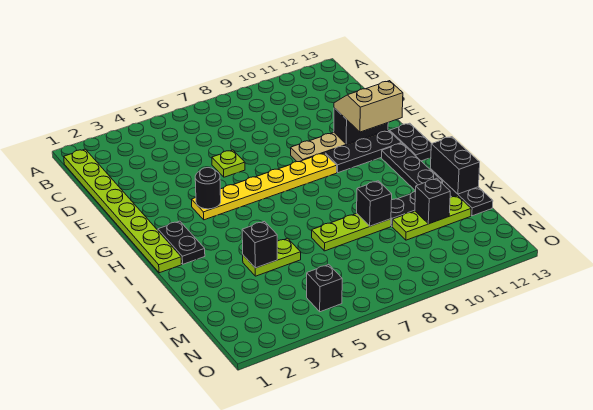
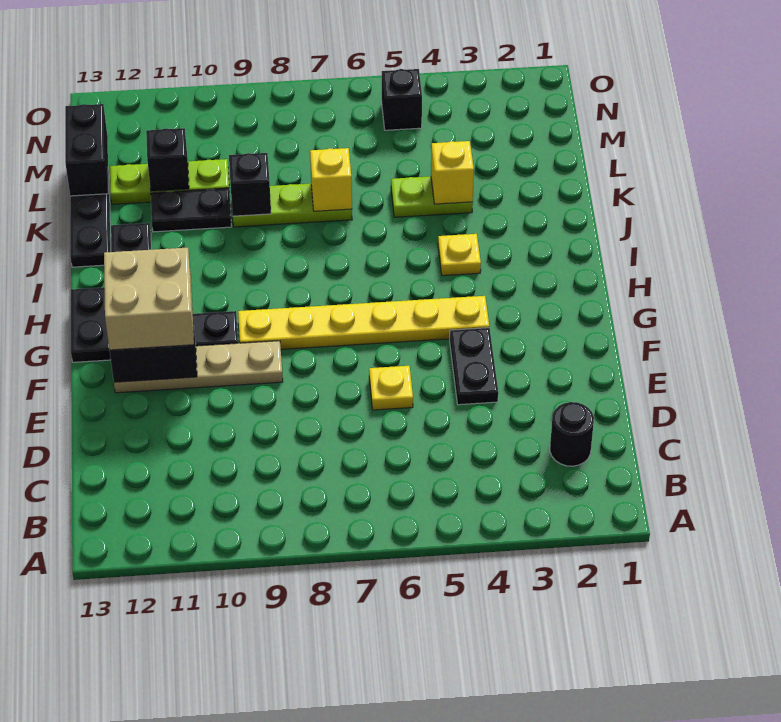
lime 1x8 plate [64,149,182,273] -> none
lime 1x1 plate [212,150,245,177] -> yellow 1x1 plate [369,366,413,410]
tan 2x2 slope [334,81,403,132] -> tan 2x2 brick [104,247,194,350]
black 1x1 round brick [195,168,221,209] -> black 1x1 round brick moved to [550,402,594,466]
black 1x2 plate [158,221,205,264] -> black 1x2 plate moved to [450,328,498,405]
none -> yellow 1x1 plate [438,234,481,276]
black 1x2 brick [431,137,480,194] -> black 1x2 brick moved to [65,104,108,196]
black 1x1 brick [242,221,277,268] -> yellow 1x1 brick [431,141,474,204]
none -> yellow 1x1 brick [310,148,352,211]

